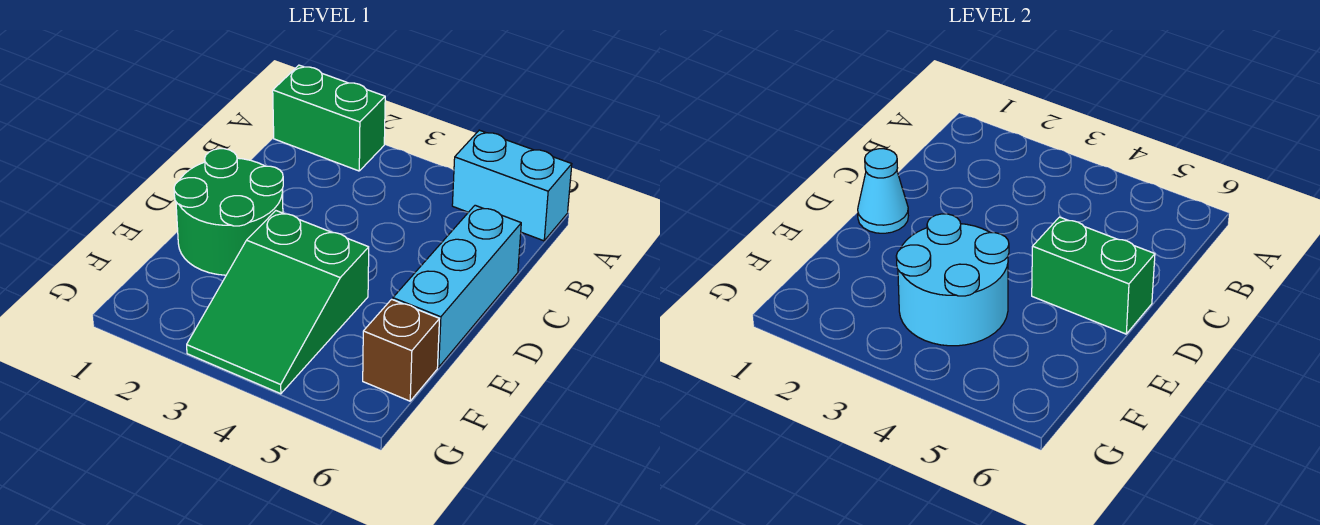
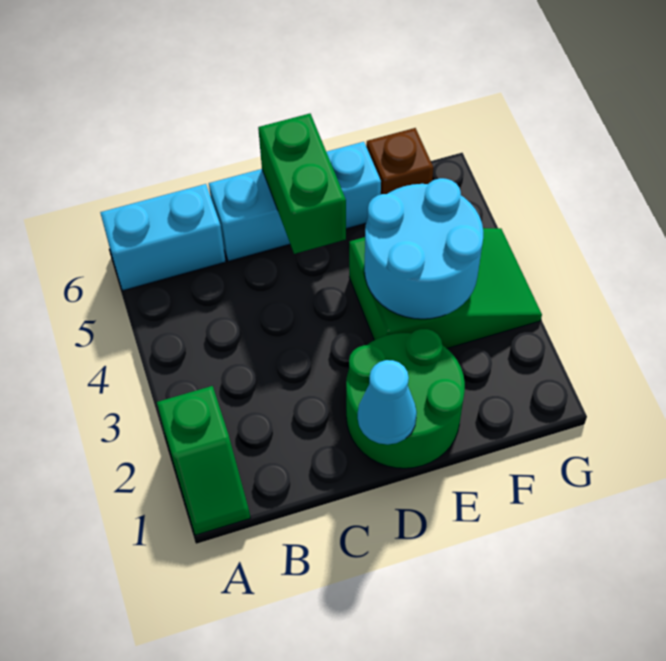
green 1x2 brick [273,65,385,171] -> green 1x2 slope [157,386,250,535]
cyan 1x2 brick [452,130,572,241] -> cyan 1x2 brick turned to [100,184,226,290]

